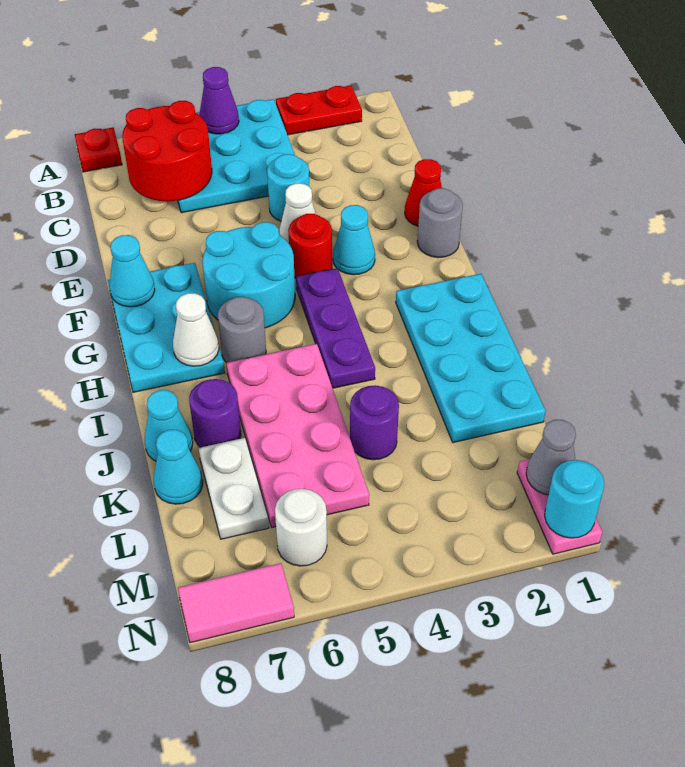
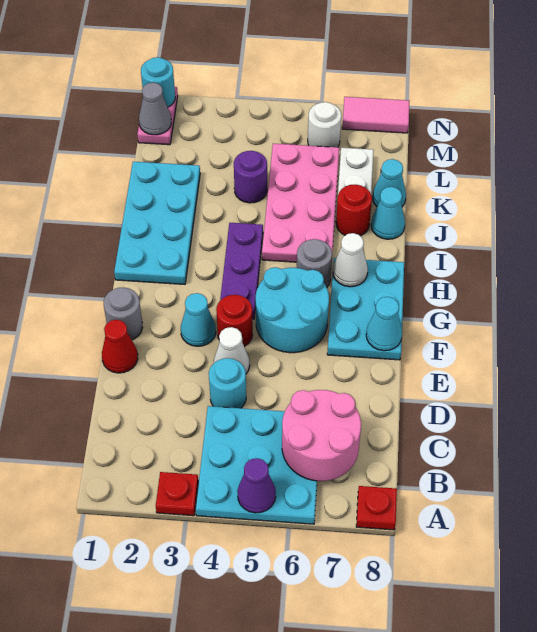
red 1x2 plate [276,86,362,135] -> red 1x1 plate [156,472,198,516]
red 2x2 round brick [122,101,212,201] -> pink 2x2 round brick [282,390,361,481]
purple 1x1 round brick [189,379,241,447] -> red 1x1 round brick [336,185,372,236]

